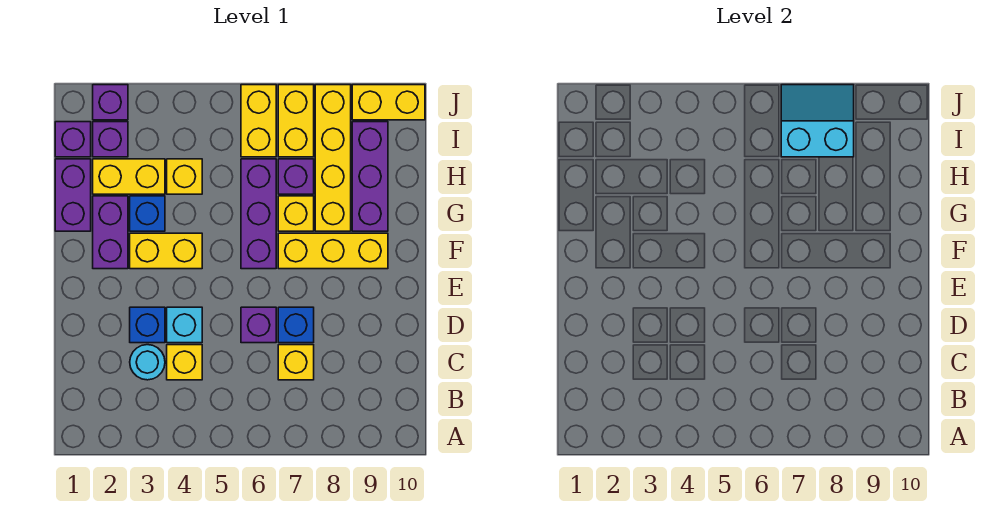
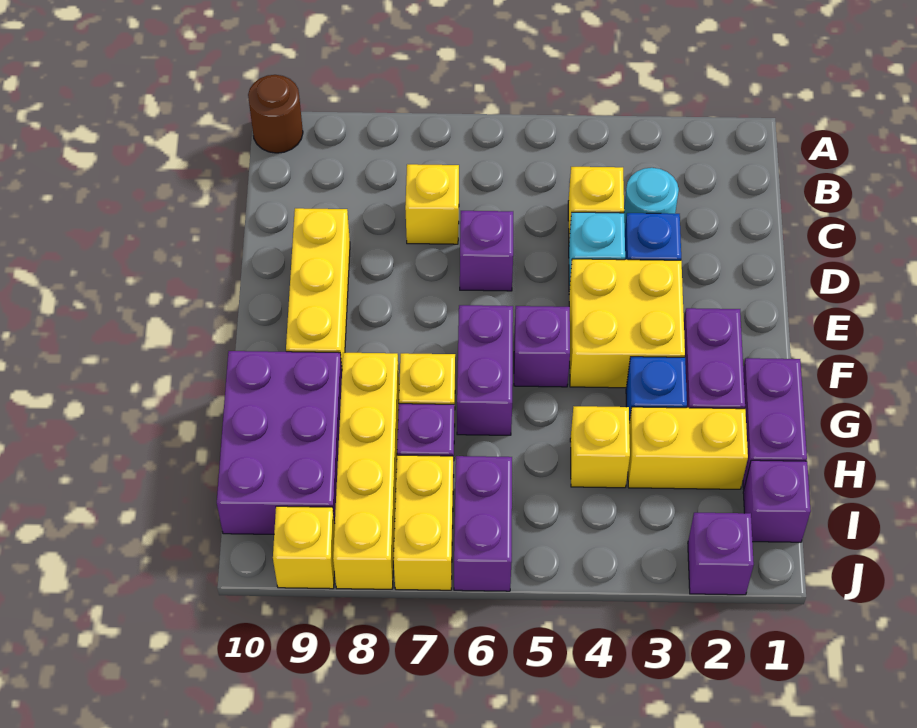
none -> brown 1x1 round brick [248,75,303,153]
blue 1x1 brick [278,307,314,343] -> none
yellow 1x2 brick [130,233,202,269] -> yellow 2x2 brick [569,259,685,388]
purple 1x3 brick [241,159,276,269] -> purple 1x2 brick [457,305,513,435]
yellow 1x3 brick [278,233,388,269] -> yellow 1x3 brick turned to [286,208,350,365]
purple 1x3 brick [352,122,388,231] -> purple 2x3 brick [217,351,342,534]
purple 1x1 brick [93,122,128,157] -> purple 1x1 brick moved to [514,306,570,387]
yellow 1x2 brick [241,85,276,157] -> purple 1x2 brick [454,456,512,591]
cyan 2x2 slope [781,85,854,157] -> none
yellow 1x2 brick [352,85,425,120] -> yellow 1x1 brick [273,506,335,589]

